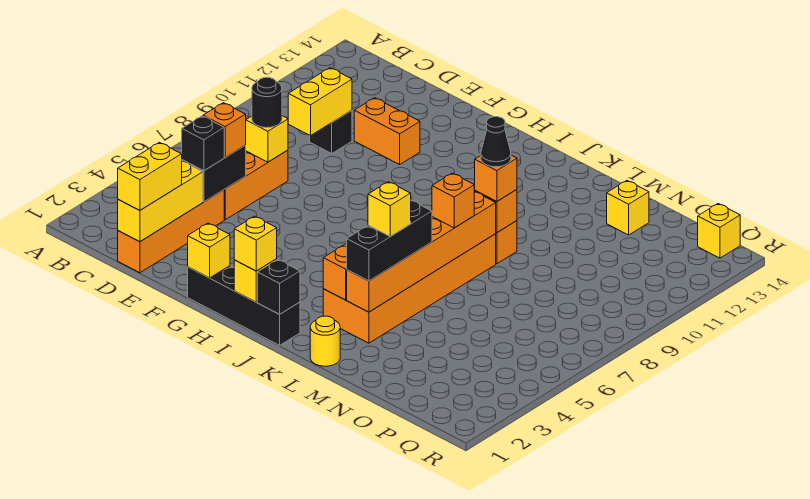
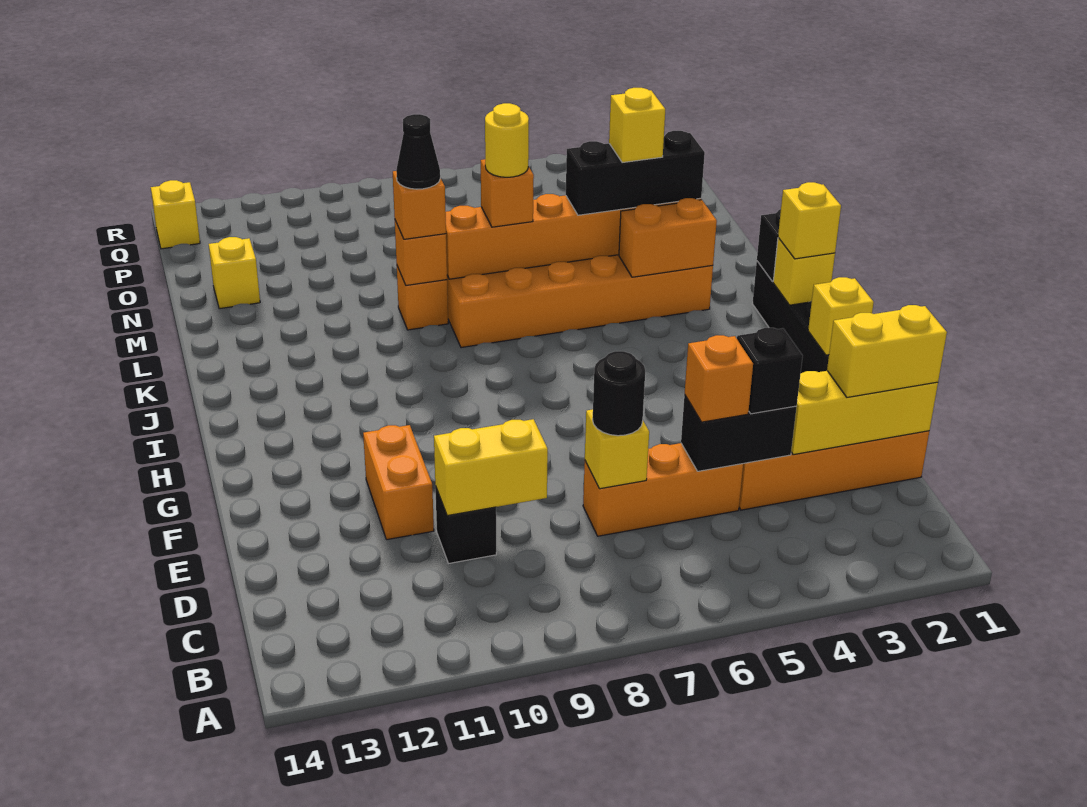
yellow 1x1 round brick [310,316,340,366] -> yellow 1x1 round brick moved to [485,103,529,177]

